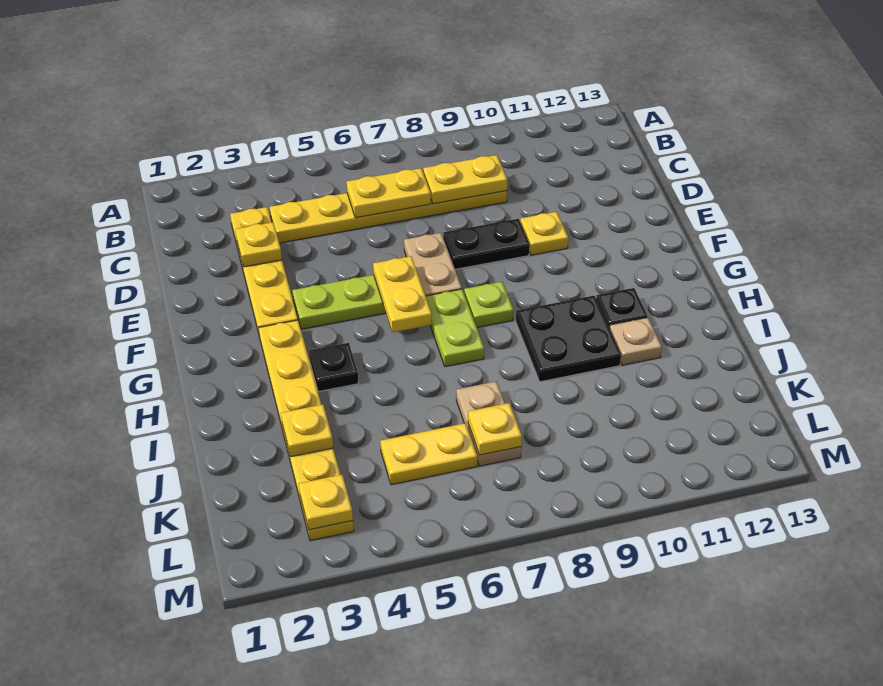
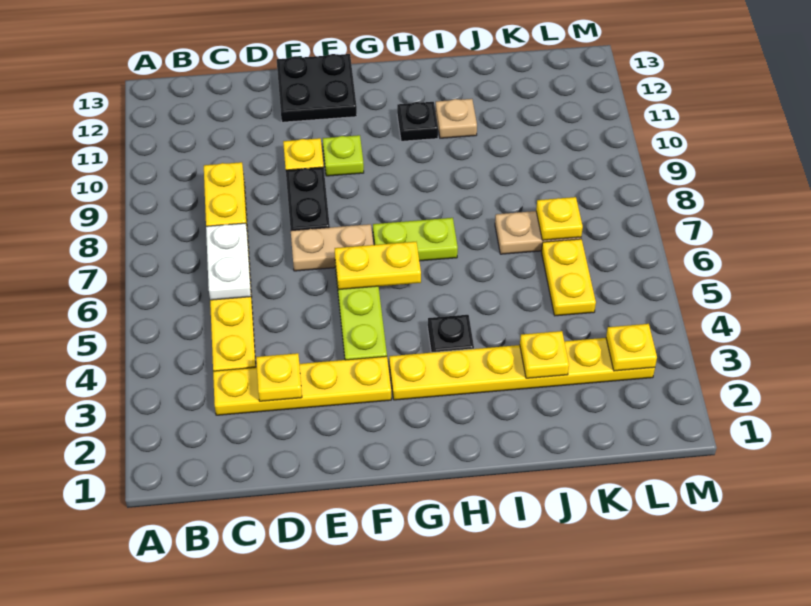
yellow 1x2 plate [346,168,431,218] -> white 1x2 plate [206,223,251,300]
lime 1x1 plate [464,282,514,327] -> lime 1x1 plate moved to [323,135,364,176]
black 2x2 plate [516,296,621,382] -> black 2x2 plate moved to [277,54,357,122]

